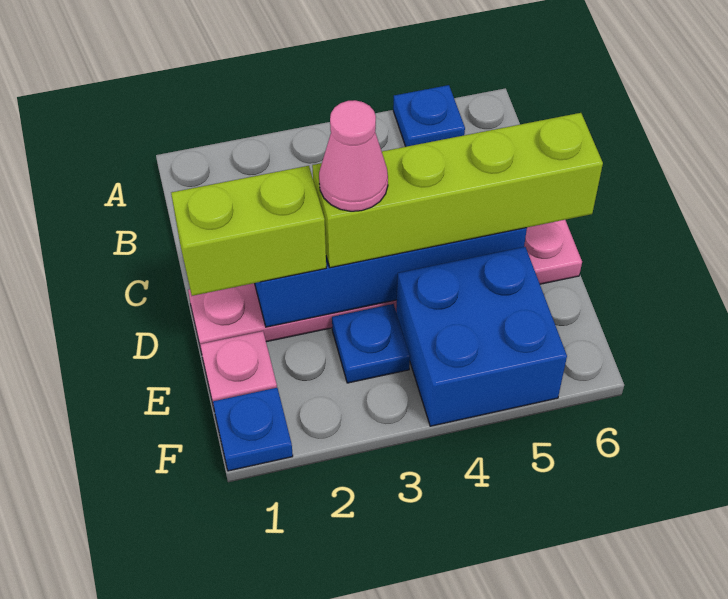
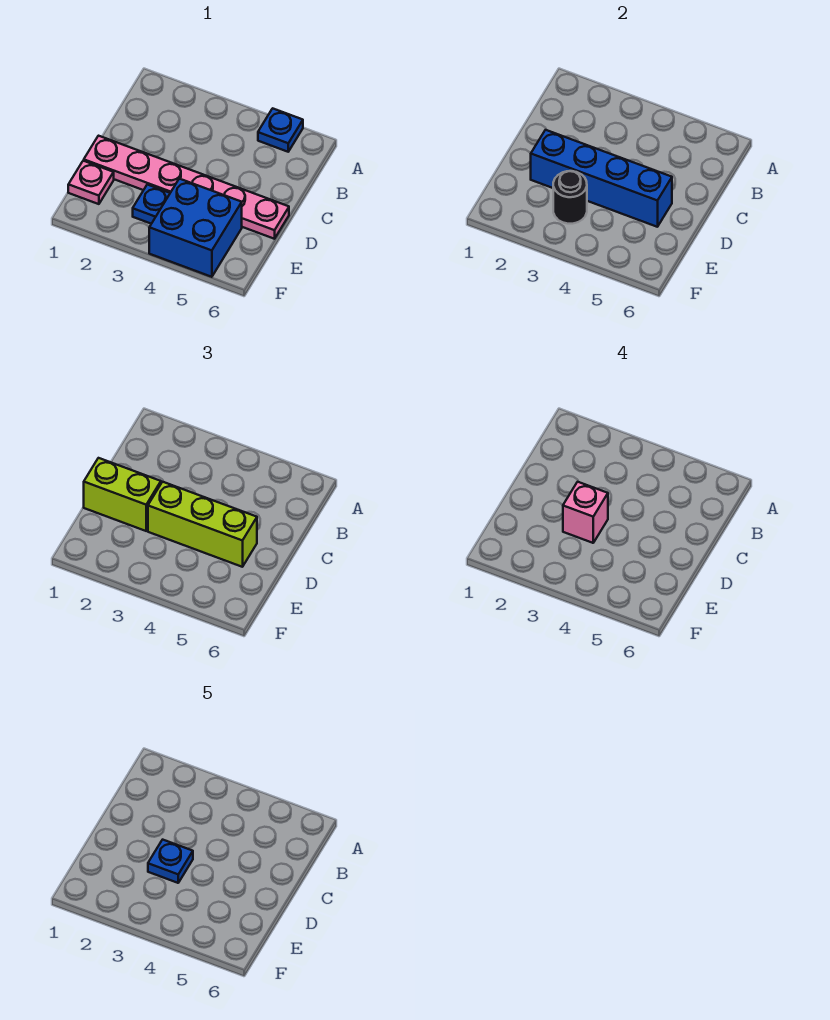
lime 1x4 brick [312,113,603,268] -> lime 1x3 brick [148,482,257,567]
pink 1x1 cone [319,100,388,211] -> pink 1x1 brick [563,482,608,543]
none -> black 1x1 round brick [553,171,587,224]
blue 1x1 plate [213,388,293,471] -> blue 1x1 plate moved to [148,840,193,883]

